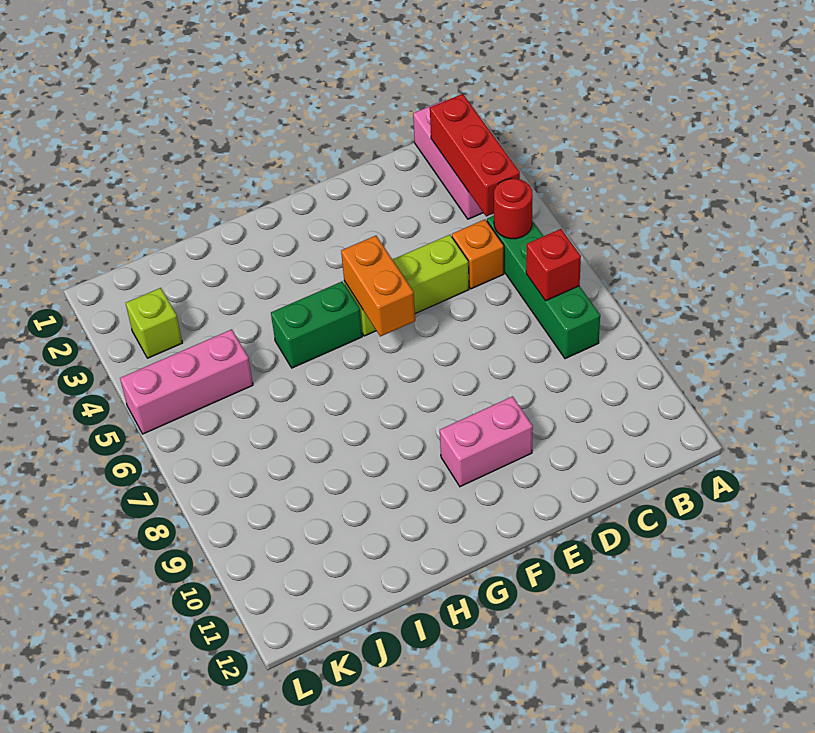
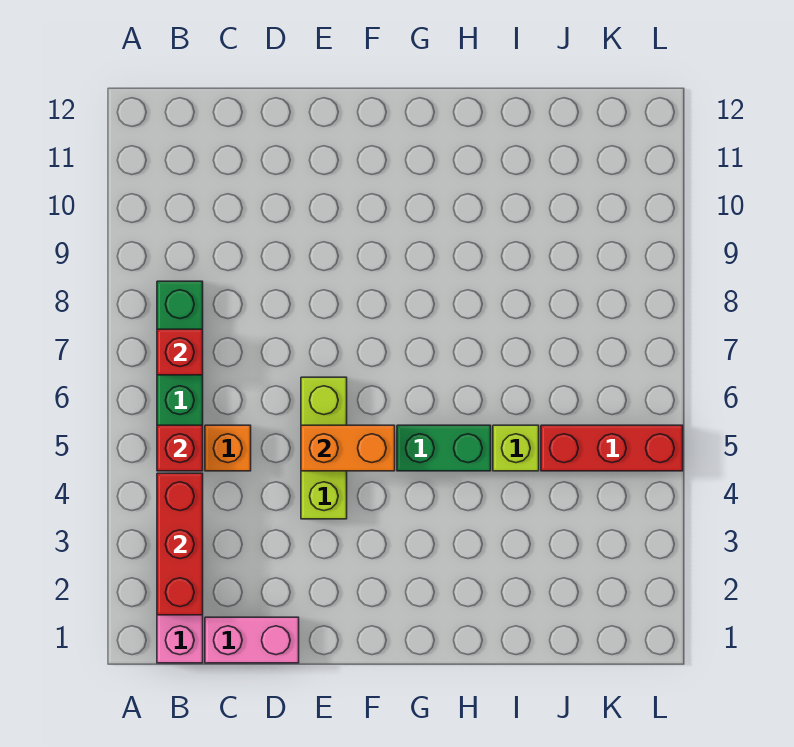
red 1x1 round brick [494,178,533,239] -> red 1x1 brick [157,425,203,471]
lime 1x3 brick [344,235,469,336] -> lime 1x3 brick turned to [301,377,347,519]
pink 1x2 brick [440,396,533,487] -> pink 1x2 brick moved to [205,617,299,663]
orange 1x2 brick [341,236,415,336] -> orange 1x2 brick turned to [301,425,395,471]
pink 1x3 brick [120,329,253,434] -> red 1x3 brick [541,425,683,471]
lime 1x1 brick [126,288,182,358] -> lime 1x1 brick moved to [493,425,539,471]

